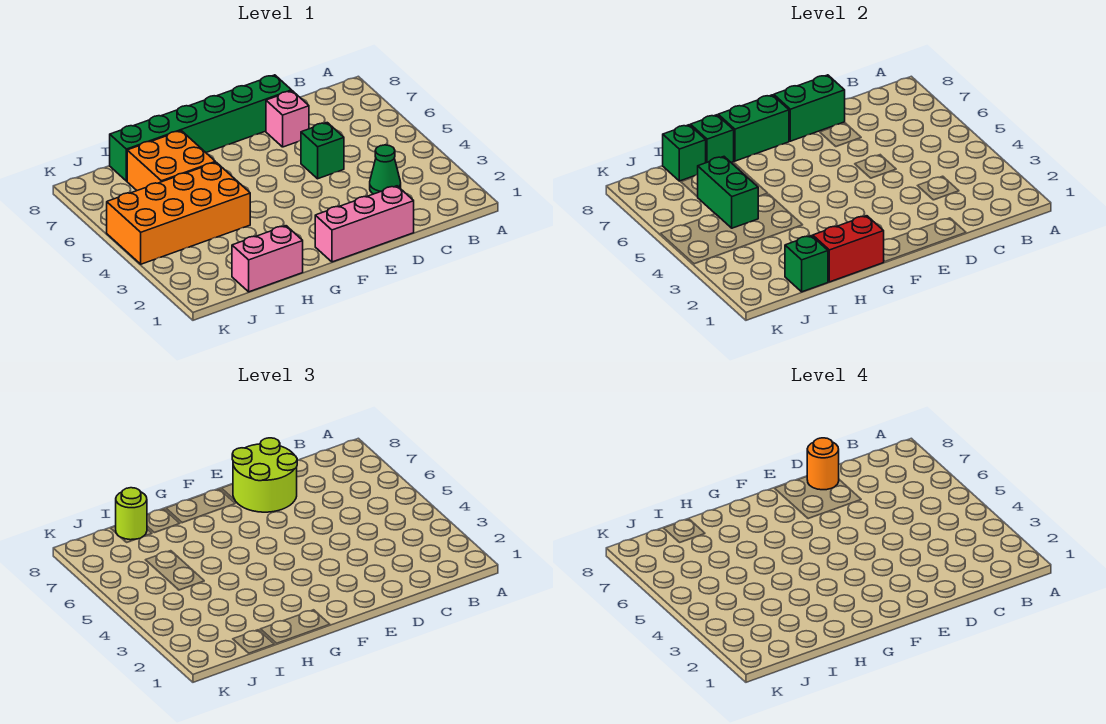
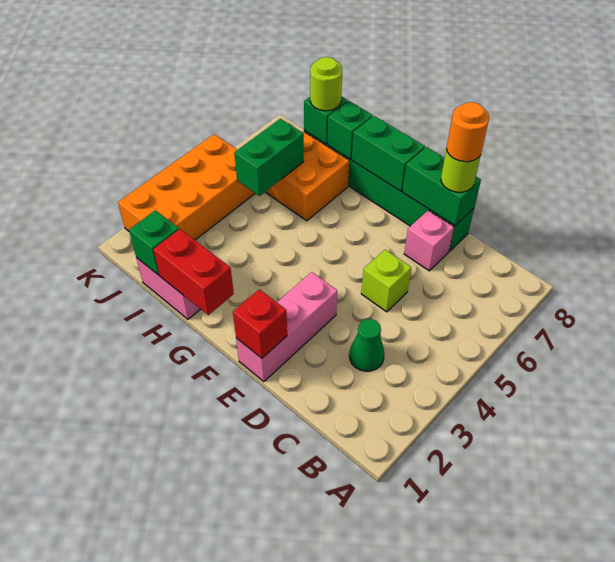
pink 1x3 brick [315,186,414,262] -> pink 1x3 brick turned to [236,272,337,382]
green 1x1 brick [301,123,344,179] -> lime 1x1 brick [361,250,411,312]
lime 2x2 round brick [232,438,297,512] -> lime 1x1 round brick [441,149,481,192]
none -> red 1x1 brick [233,289,287,358]
orange 2x4 brick [107,162,250,264] -> orange 2x4 brick turned to [118,134,255,240]

